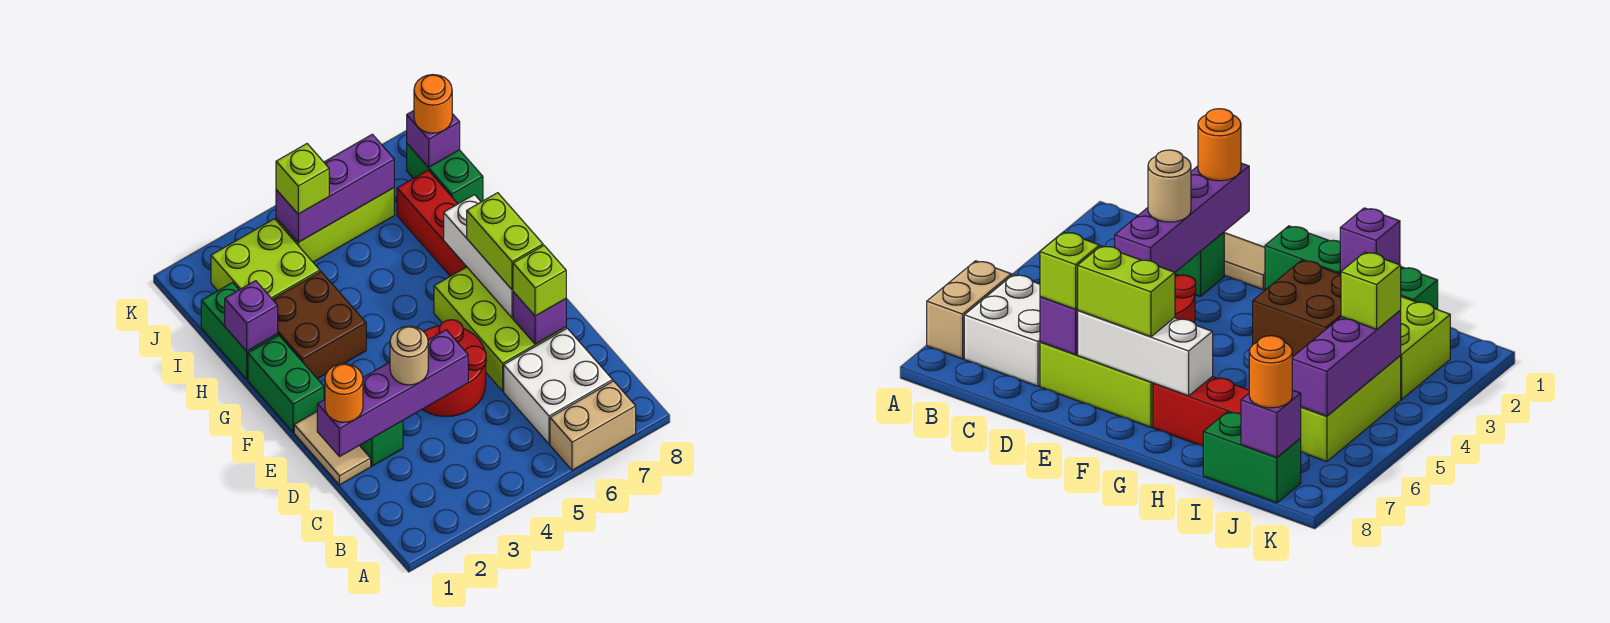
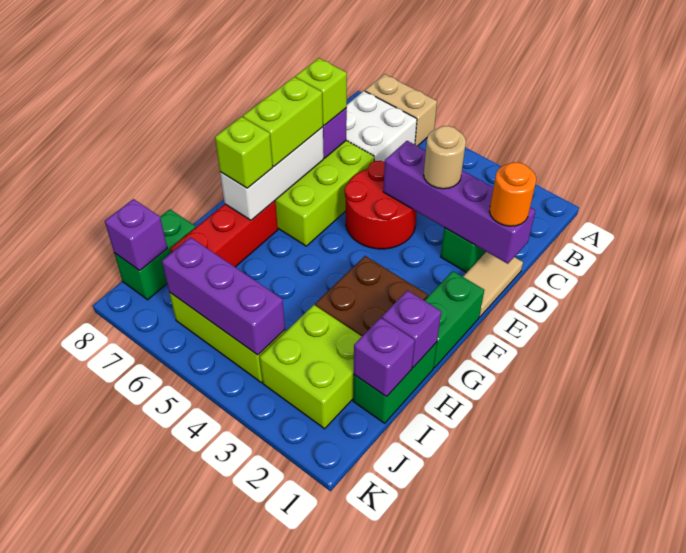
none -> purple 1x1 brick [354,318,415,397]
lime 1x1 brick [276,144,329,214] -> lime 1x1 brick moved to [215,117,273,188]
orange 1x1 round brick [414,75,452,133] -> none

